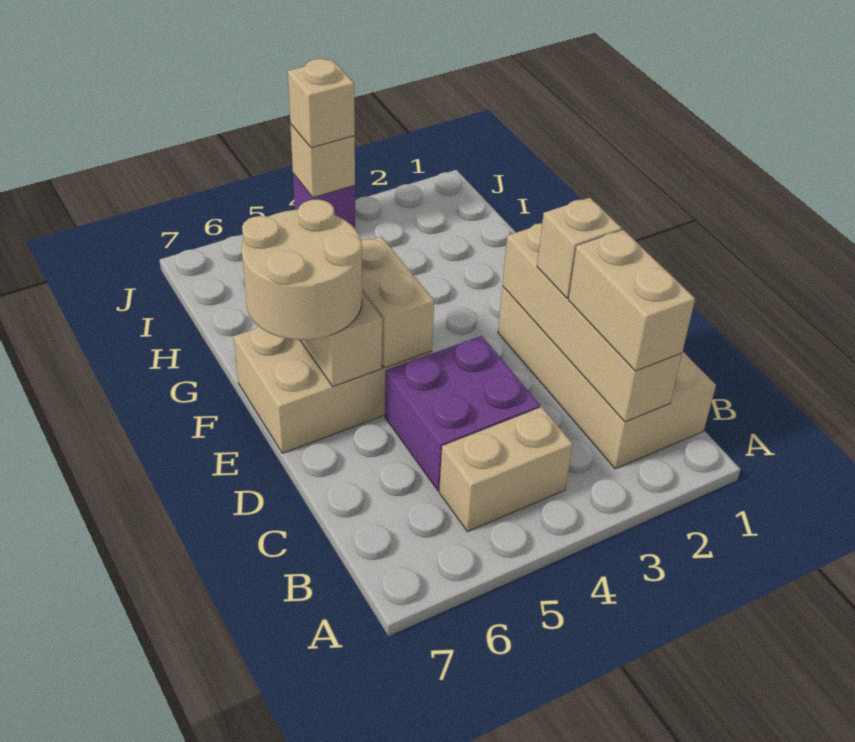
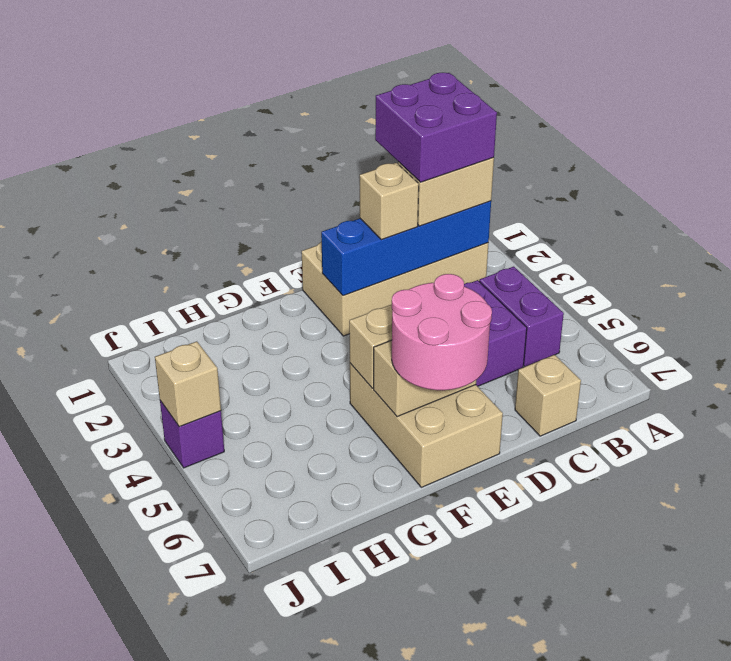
none -> purple 2x2 brick [375,73,497,182]
tan 1x4 brick [502,223,682,422] -> blue 1x4 brick [321,201,491,296]
tan 1x2 brick [439,407,573,532] -> purple 1x2 brick [479,267,564,367]
tan 2x2 round brick [242,200,362,340] -> pink 2x2 round brick [392,274,492,390]
tan 1x1 brick [288,59,355,148] -> tan 1x1 brick moved to [515,355,581,436]

